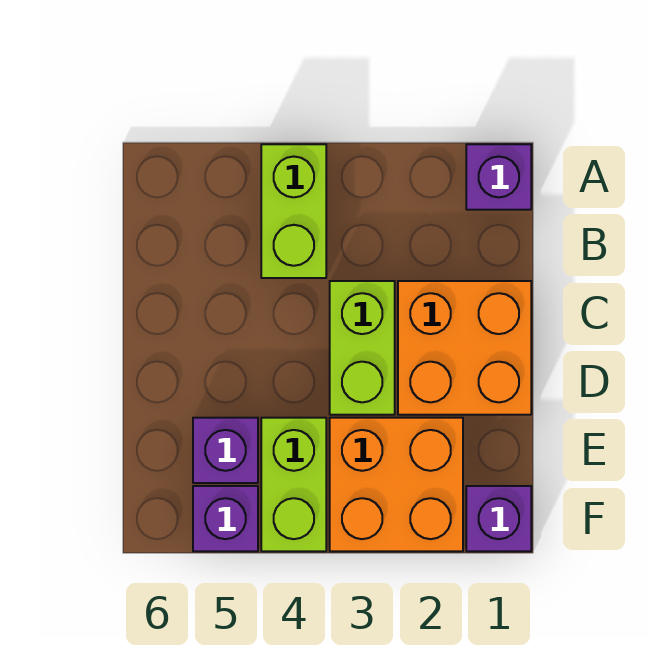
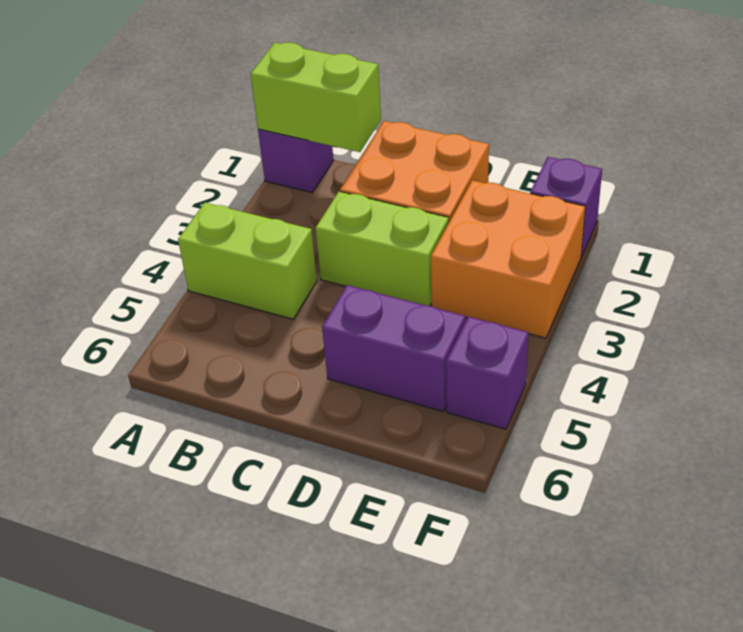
lime 1x2 brick [261,418,326,551] -> lime 1x2 brick moved to [251,43,381,152]
purple 1x1 brick [193,418,258,483] -> purple 1x2 brick [322,285,465,412]

